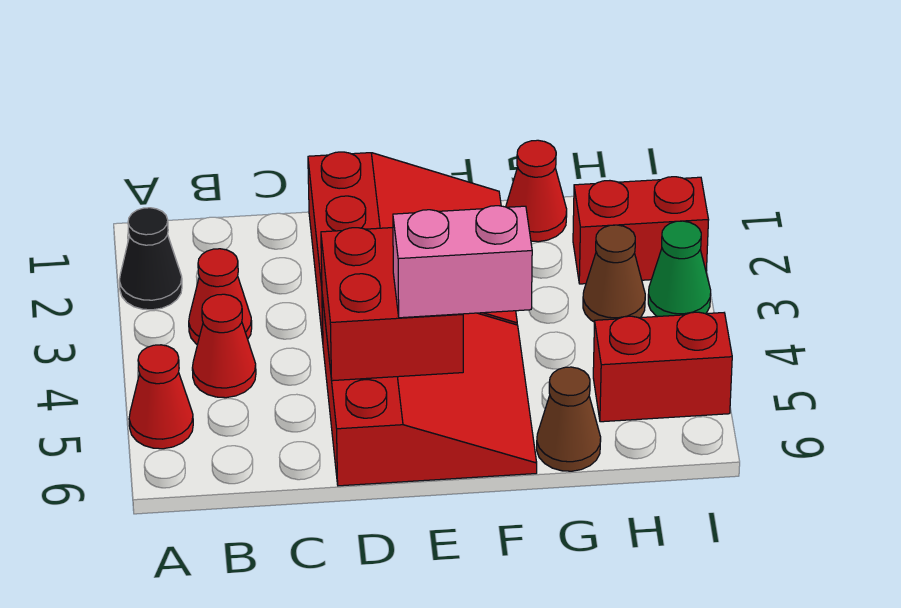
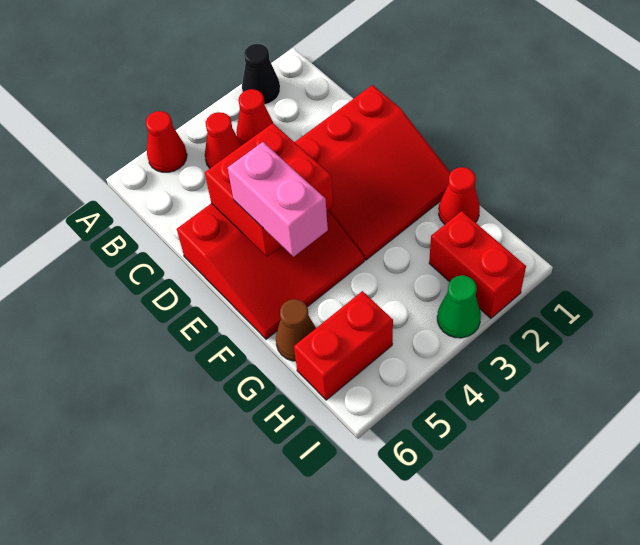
brown 1x1 cone [583,225,645,322] -> none
red 1x2 brick [593,312,732,422] -> red 1x2 brick turned to [294,291,393,400]

